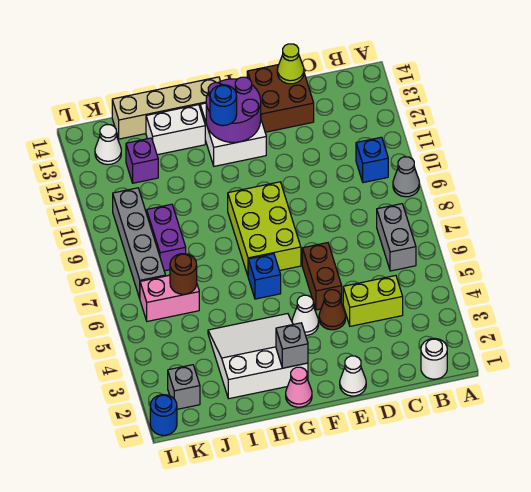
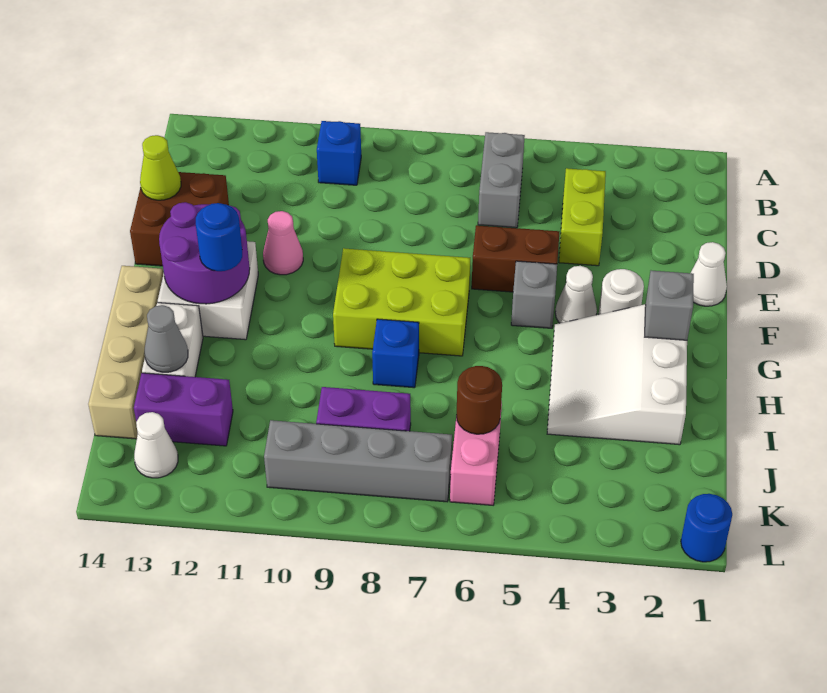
grey 1x1 cone [393,157,419,197] -> grey 1x1 cone moved to [145,305,188,372]
white 1x1 round brick [421,339,447,379] -> white 1x1 round brick moved to [599,269,644,314]
grey 1x2 brick [377,204,416,271] -> grey 1x2 brick turned to [478,132,525,228]
brown 1x1 cone [319,290,346,330] -> none
pink 1x1 cone [286,367,312,407] -> pink 1x1 cone moved to [263,211,303,275]
blue 1x1 brick [248,254,281,299] -> blue 1x1 brick moved to [372,319,419,388]
purple 1x1 brick [126,138,158,183] -> purple 1x2 brick [134,373,233,446]
grey 1x1 brick [168,365,200,409] -> grey 1x1 brick moved to [511,261,557,328]

